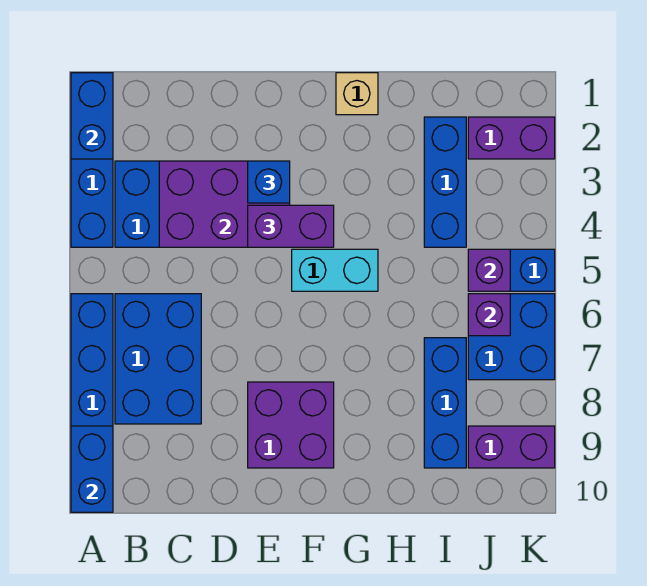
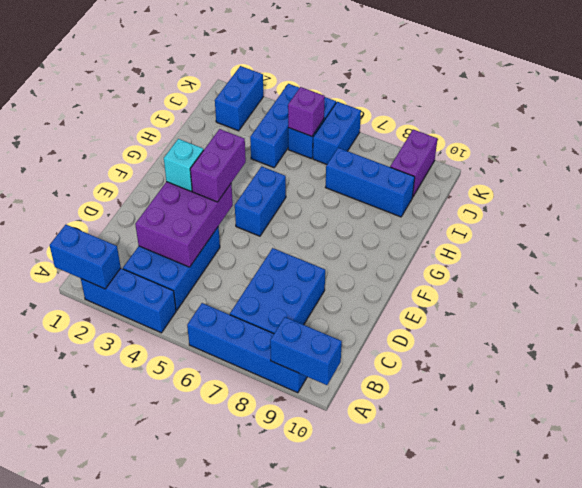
blue 2x3 brick [115,294,201,424] -> blue 2x3 brick turned to [230,248,325,333]
blue 1x1 brick [248,161,290,203] -> cyan 1x1 brick [164,139,204,191]
purple 2x2 brick [248,382,334,468] -> none
cyan 1x2 brick [292,249,378,291] -> blue 1x2 brick [235,166,286,236]
tan 1x1 brick [336,73,378,115] -> none
blue 1x3 brick [424,117,466,247] -> blue 1x3 brick turned to [250,84,299,168]
purple 1x2 brick [468,117,555,159] -> blue 1x2 brick [215,66,263,131]
blue 2x2 brick [468,294,555,380] -> blue 1x2 brick [313,102,361,164]
purple 1x1 brick [468,294,510,336] -> none

